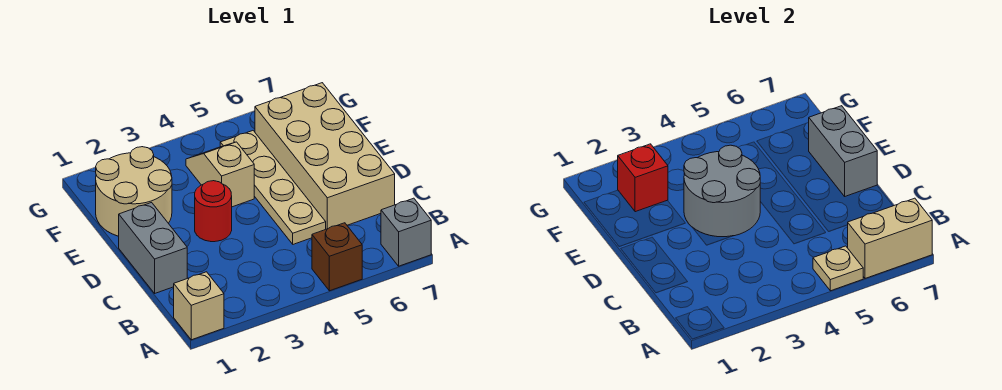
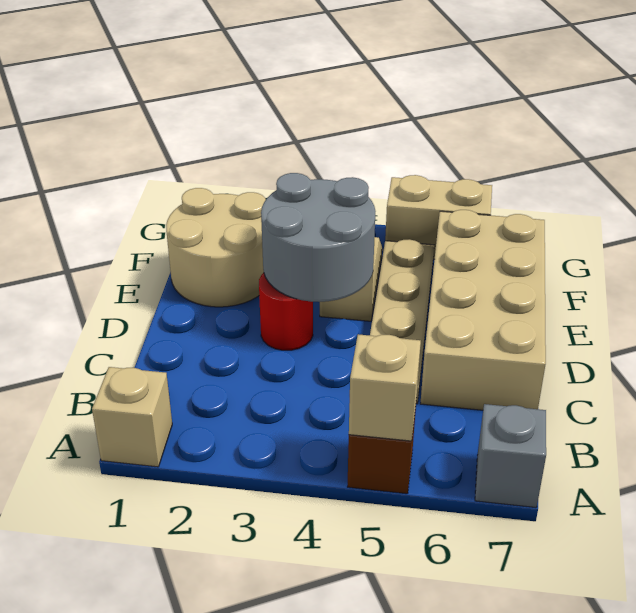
tan 1x1 plate [813,246,863,291] -> tan 1x1 brick [349,334,421,441]
tan 1x2 brick [848,198,932,278] -> tan 1x2 brick moved to [385,175,492,259]
grey 1x2 brick [119,203,187,293] -> none
grey 1x2 brick [809,106,877,196] -> none
red 1x1 brick [618,144,668,212] -> none

